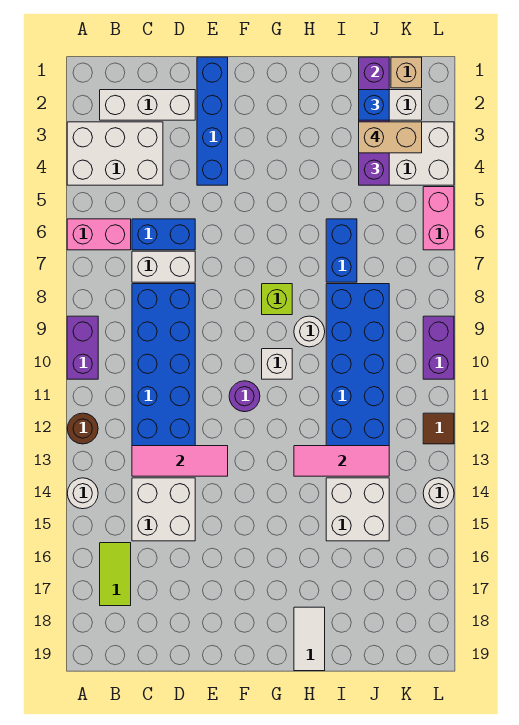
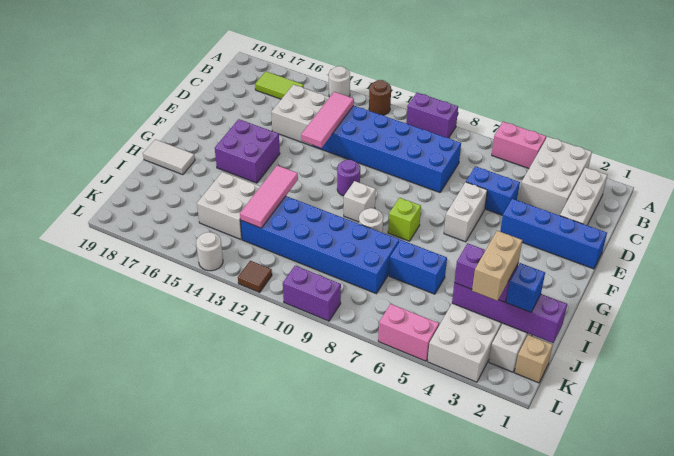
pink 1x2 brick [67,219,131,250] -> pink 1x2 brick turned to [492,122,546,168]
blue 1x2 brick [132,219,195,250] -> blue 1x2 brick turned to [466,166,520,215]
white 1x2 brick [132,251,195,282] -> white 1x2 brick moved to [444,182,487,242]
none -> purple 2x2 brick [215,119,280,183]

